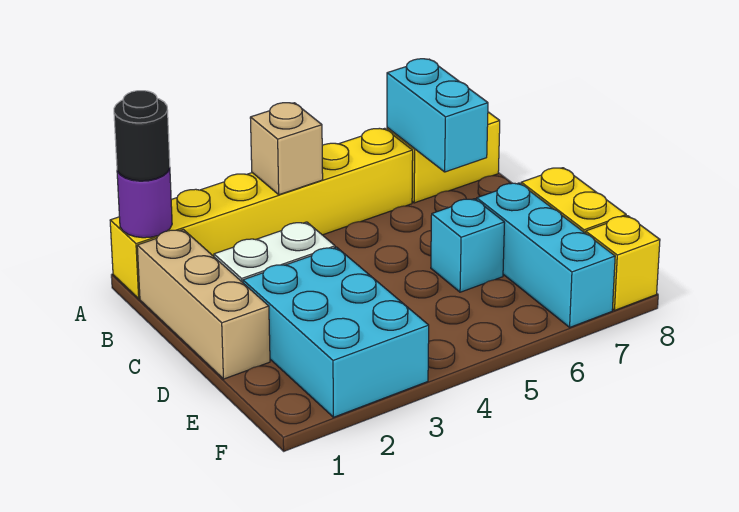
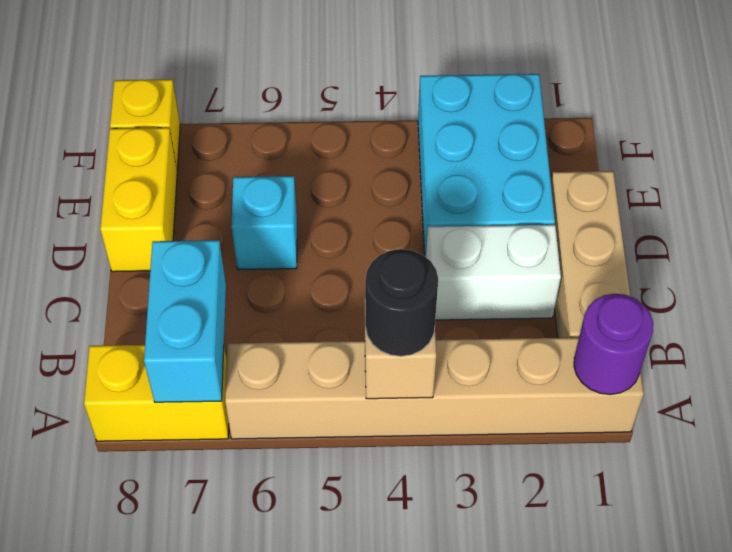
yellow 1x6 brick [110,128,413,299] -> tan 1x6 brick [225,338,644,439]
black 1x1 round brick [114,91,170,181] -> black 1x1 round brick moved to [365,249,438,356]
cyan 1x3 brick [477,183,615,327] -> none

